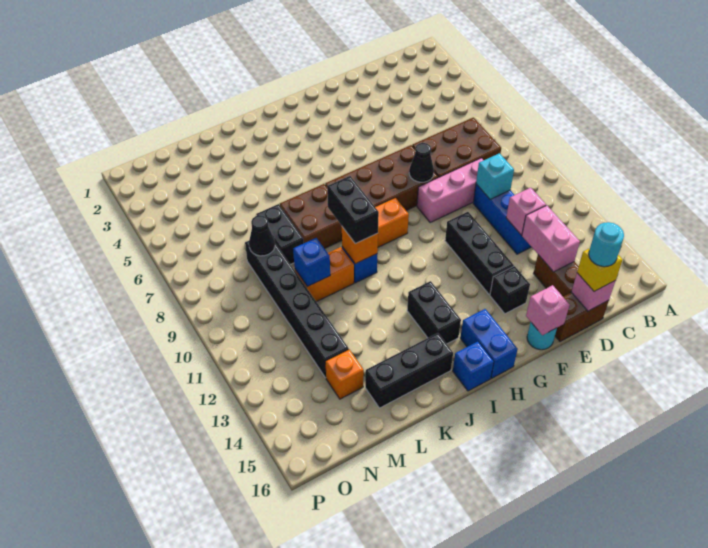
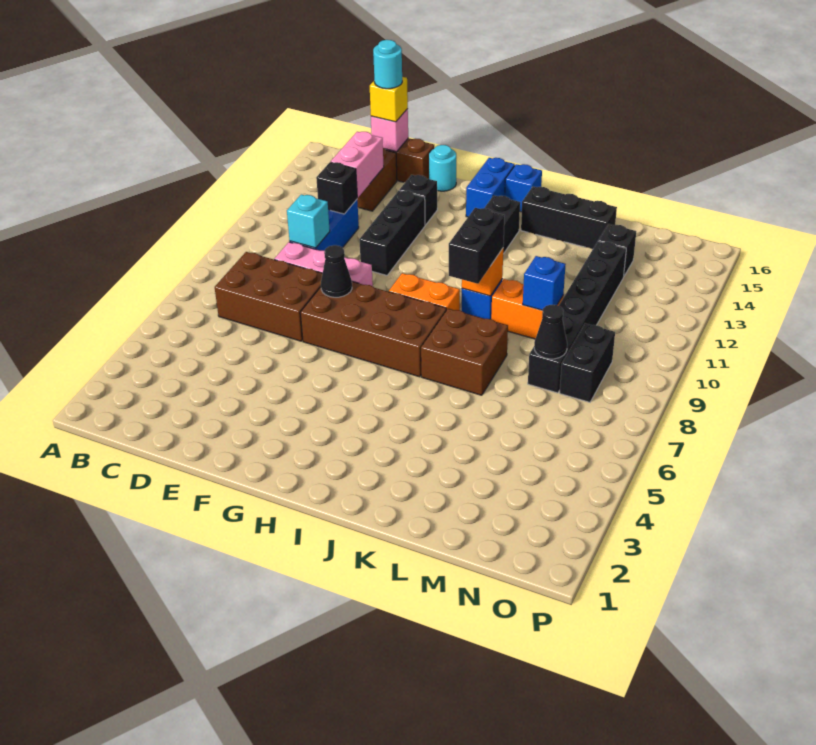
pink 1x1 brick [506,188,546,235] -> black 1x1 brick [316,162,357,214]
pink 1x1 brick [526,285,570,335] -> none
black 1x2 brick [256,204,304,264] -> black 1x2 brick moved to [560,324,615,402]
orange 1x1 brick [325,350,364,399] -> black 1x1 brick [598,224,636,276]

